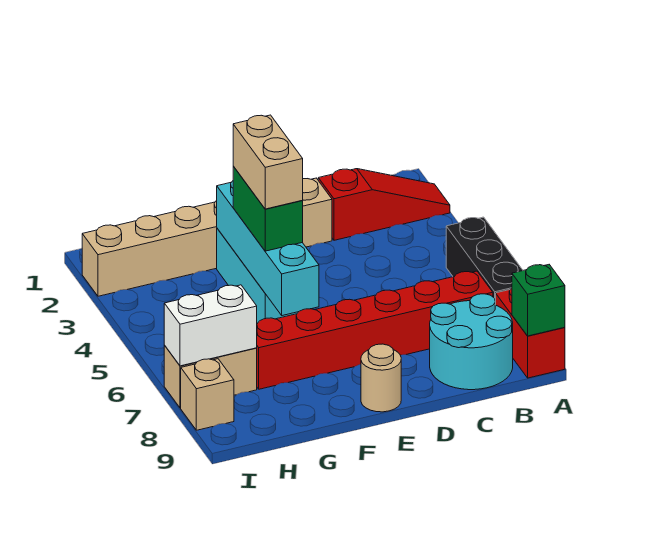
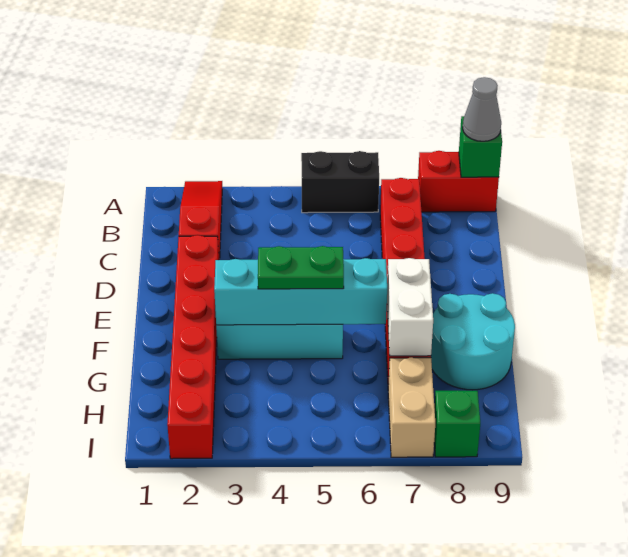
black 1x3 brick [446,217,523,305] -> black 1x2 brick [301,151,379,213]
none -> grey 1x1 cone [463,77,501,141]
cyan 2x2 round brick [430,294,513,390] -> cyan 2x2 round brick moved to [431,293,515,390]
tan 1x6 brick [82,178,332,296] -> red 1x6 brick [167,235,219,459]
tan 1x1 round brick [361,344,401,412] -> none
green 1x2 brick [233,166,303,251] -> green 1x2 plate [258,246,344,289]
tan 1x2 brick [233,115,303,209] -> none
white 1x2 brick [164,285,257,366] -> white 1x2 brick moved to [387,258,433,356]
tan 1x1 brick [181,359,234,430] -> green 1x1 brick [434,391,480,457]

